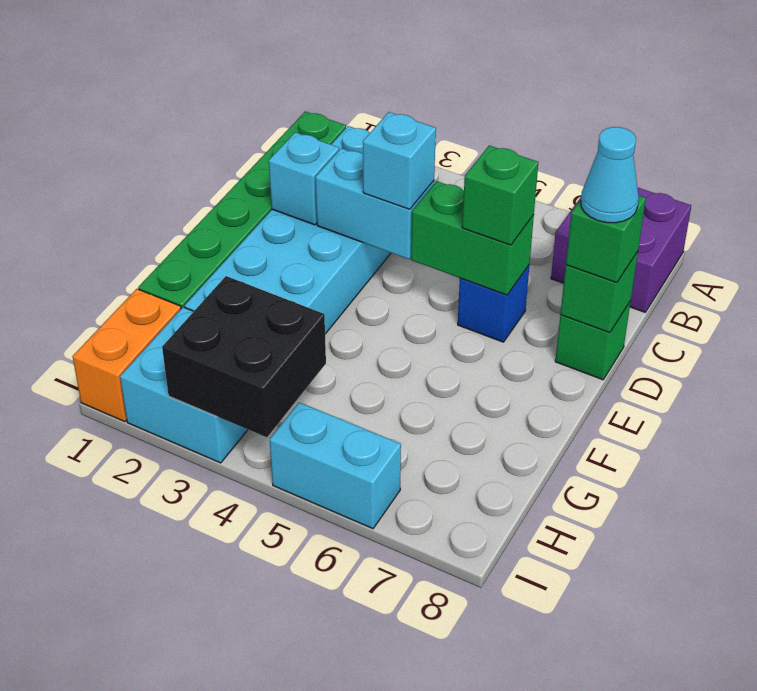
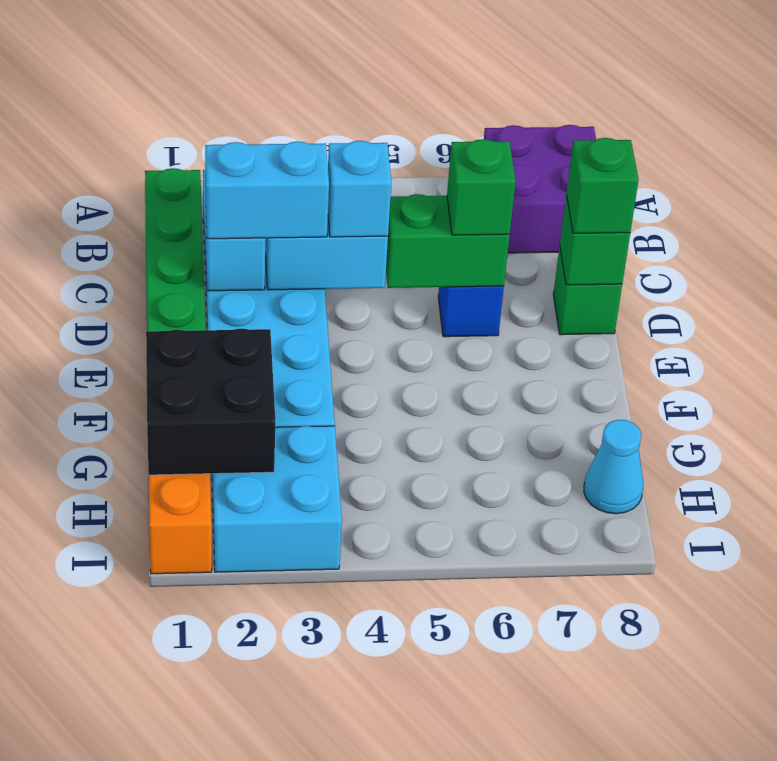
cyan 1x1 cone [581,127,639,223] -> cyan 1x1 cone moved to [584,420,643,514]
black 2x2 brick [162,276,326,437] -> black 2x2 brick moved to [146,329,275,475]
cyan 1x2 brick [270,402,401,529] -> cyan 1x2 brick moved to [205,141,329,239]

